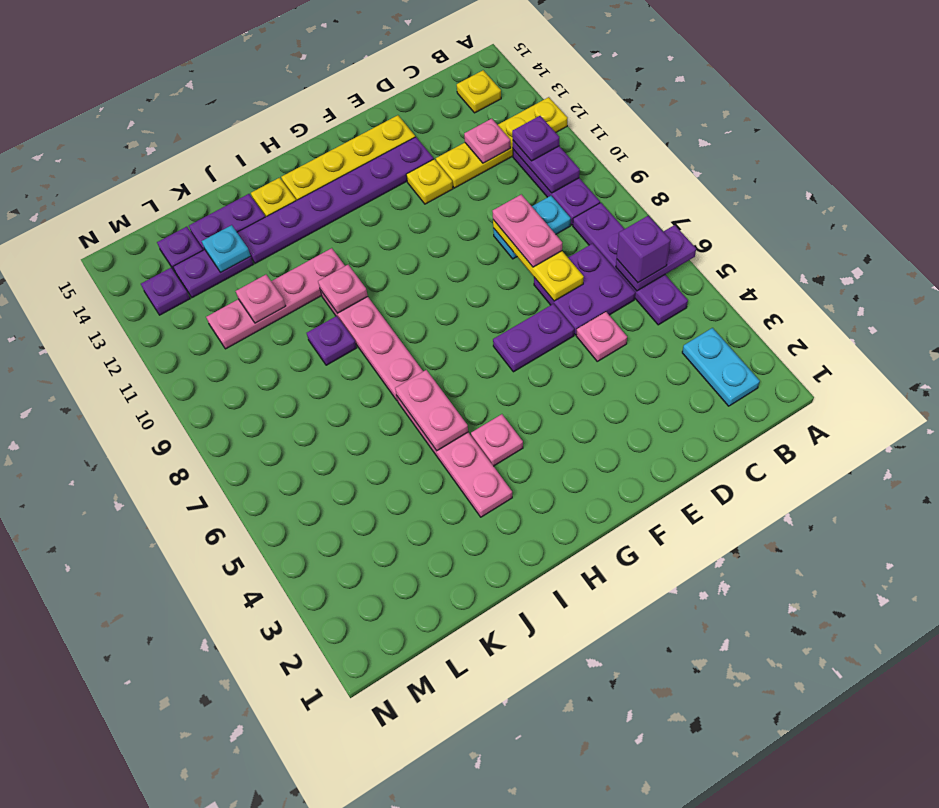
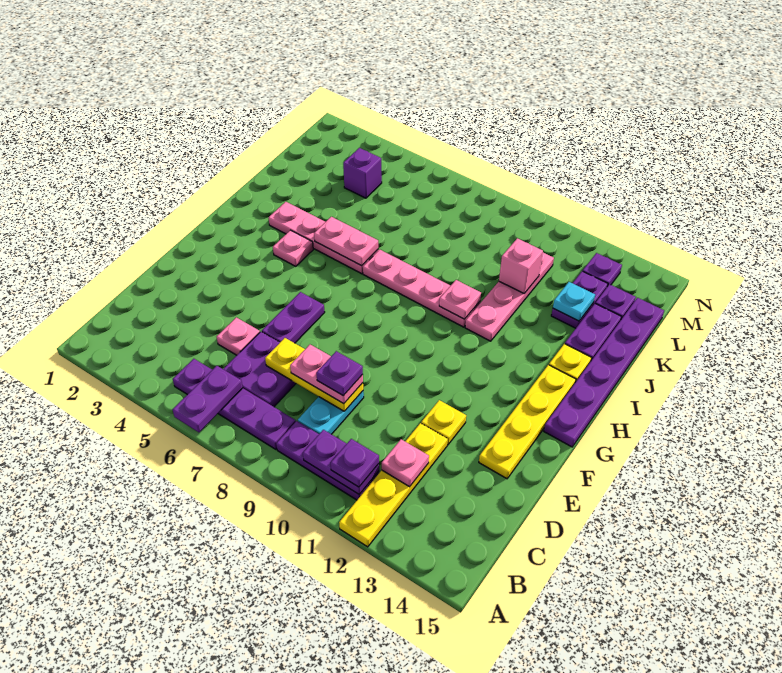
cyan 1x2 plate [682,328,760,406] -> none
purple 1x1 brick [617,216,670,283] -> purple 1x1 brick moved to [343,148,382,198]
yellow 1x1 plate [457,70,501,113] -> none
purple 1x6 plate [237,137,433,263] -> purple 1x6 plate moved to [544,298,664,447]
purple 1x1 plate [307,316,357,365] -> purple 1x1 plate moved to [316,351,363,396]
pink 1x1 plate [236,275,285,323] -> pink 1x1 brick [499,238,543,293]

